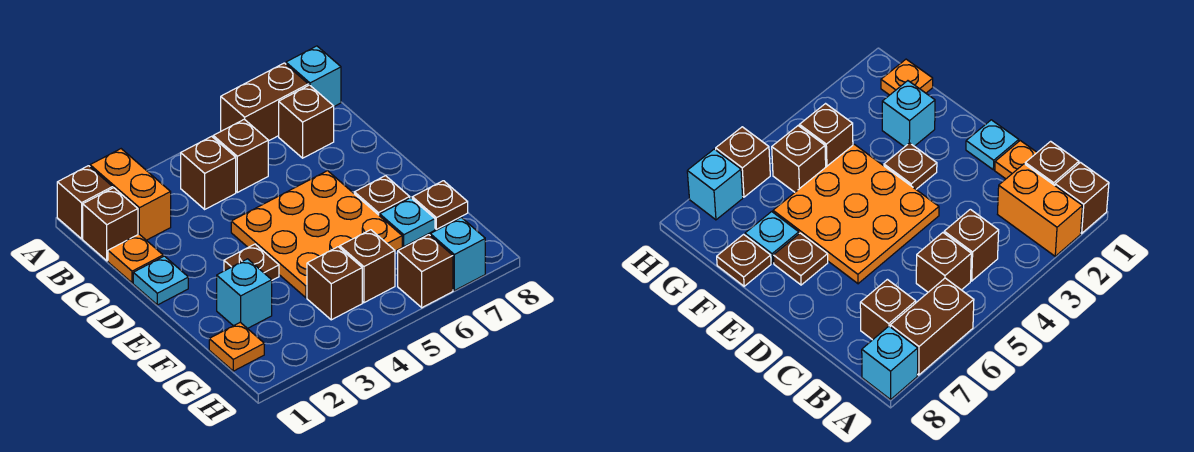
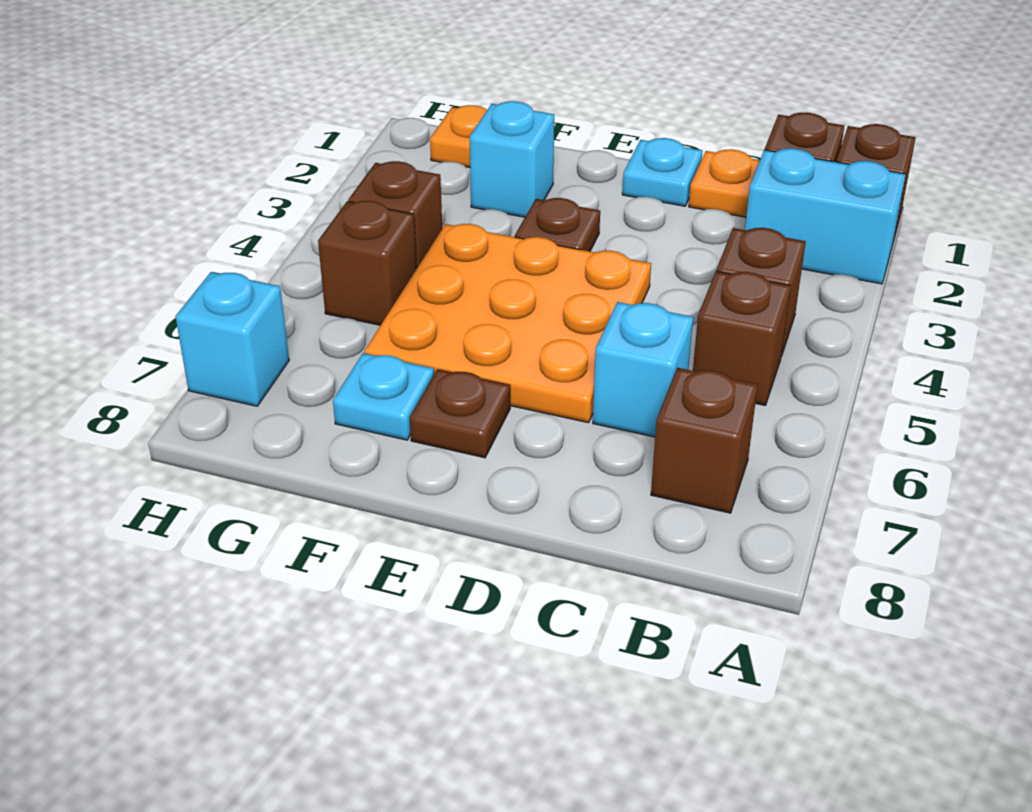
orange 1x2 brick [90,149,171,240] -> cyan 1x2 brick [745,148,906,284]
brown 1x2 brick [221,63,308,141] -> none
cyan 1x1 brick [286,46,341,106] -> cyan 1x1 brick moved to [593,302,693,437]
brown 1x1 plate [412,181,468,229] -> none
brown 1x1 brick [398,235,453,308] -> none

